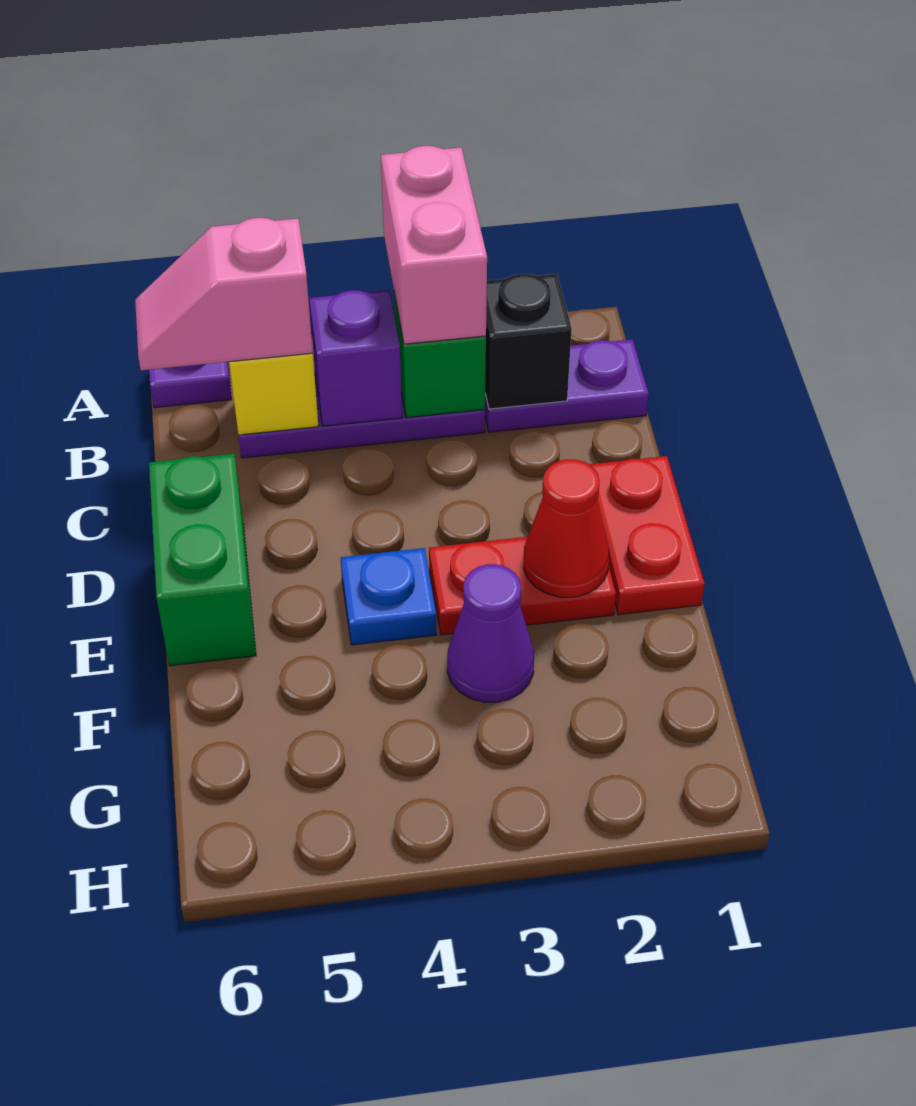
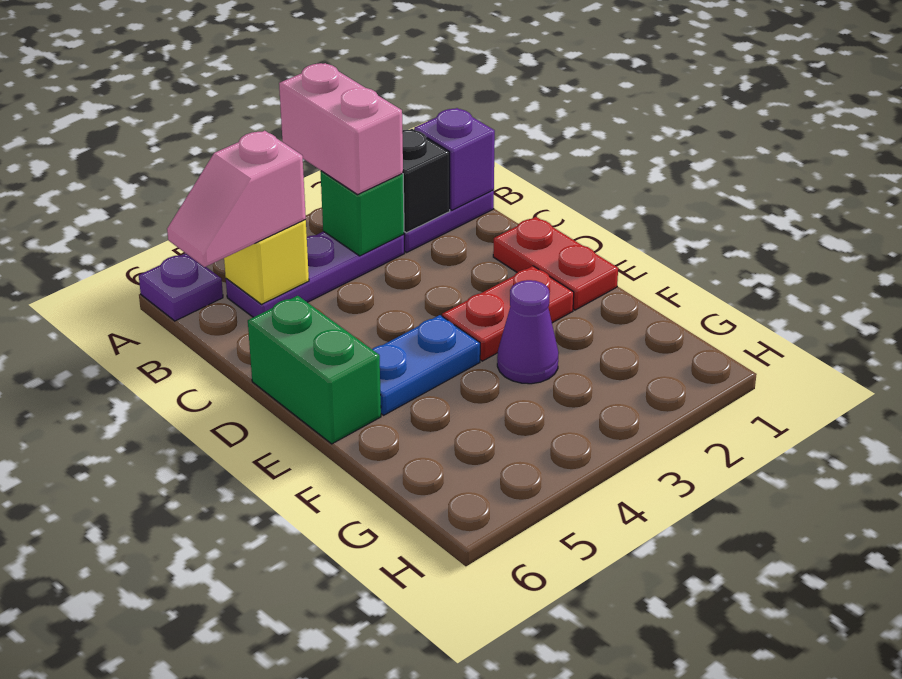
purple 1x1 brick [309,290,402,426] -> purple 1x1 brick moved to [414,108,495,210]
red 1x1 cone [524,459,609,597] -> none
blue 1x1 plate [341,548,437,645] -> blue 1x2 plate [372,315,480,415]

